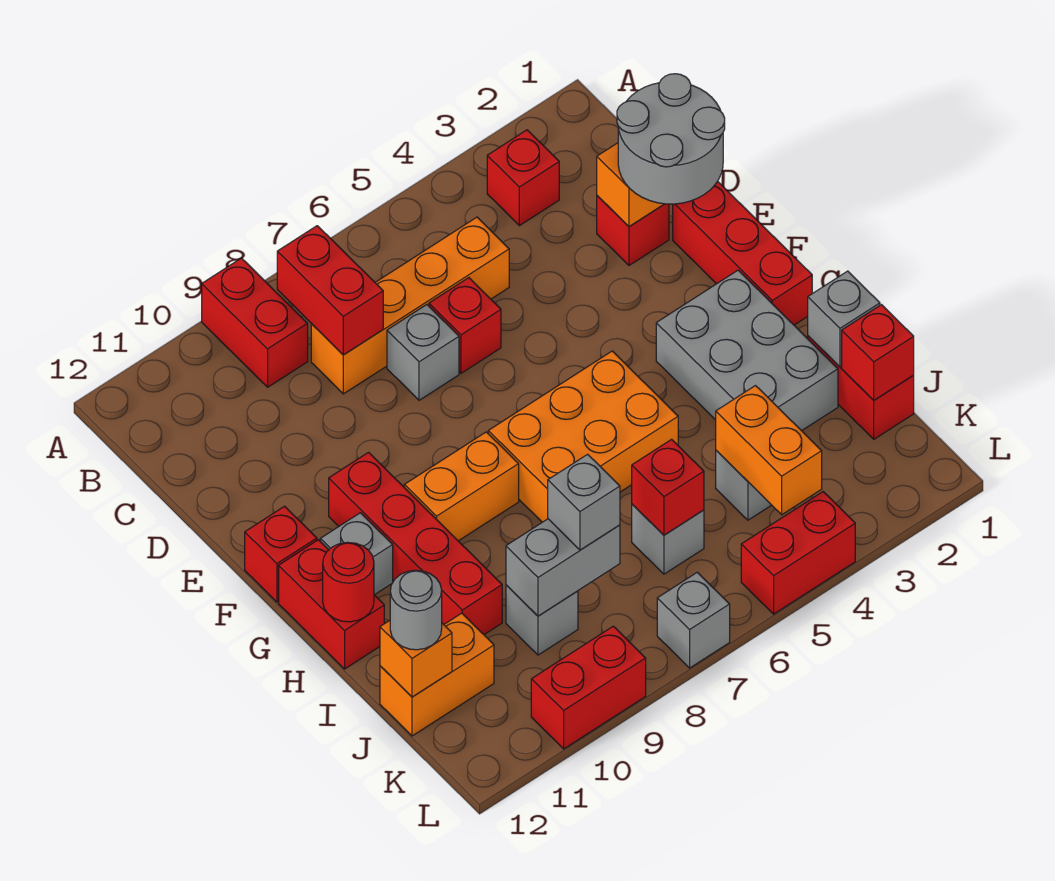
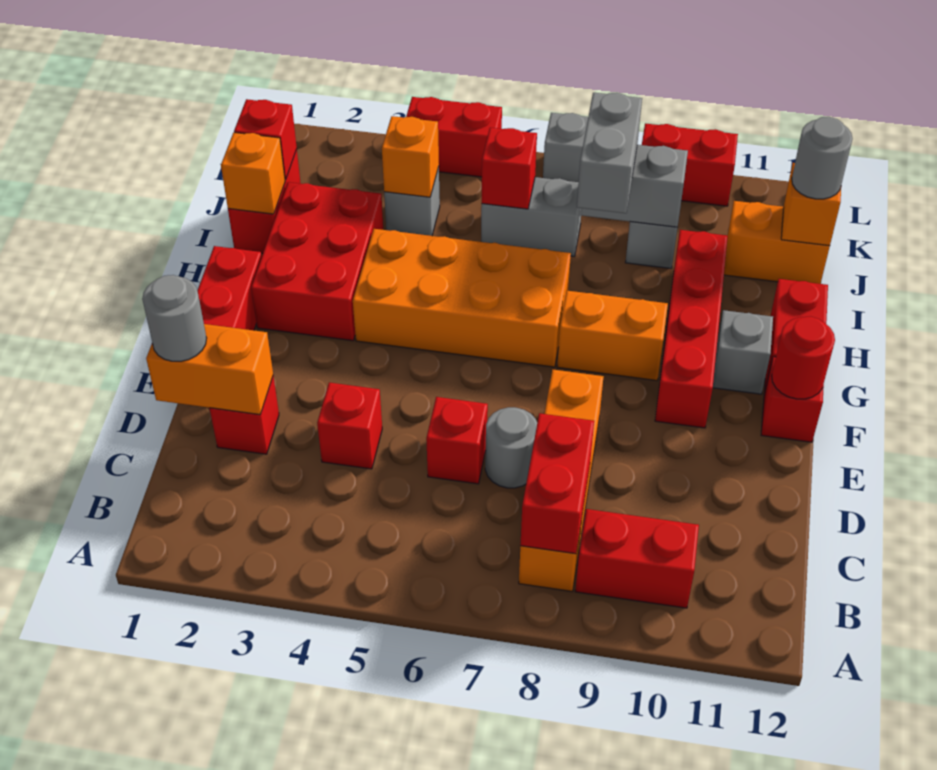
red 1x2 brick [202,258,308,387] -> red 1x2 brick turned to [575,509,699,608]
red 1x1 brick [487,130,559,226] -> red 1x1 brick moved to [317,382,382,469]
orange 1x4 brick [311,217,509,394] -> orange 1x4 brick turned to [519,370,604,591]
grey 2x2 round brick [617,74,725,204] -> grey 1x1 round brick [142,275,207,361]
grey 1x1 brick [387,305,459,400] -> grey 1x1 round brick [485,407,537,488]
grey 2x3 brick [656,270,838,431] -> red 2x3 brick [251,182,383,341]
orange 2x3 brick [488,351,678,522] -> orange 2x4 brick [353,229,571,367]
red 1x1 round brick [323,542,374,622] -> red 1x1 round brick moved to [772,317,835,399]
grey 1x1 brick [808,271,880,367] -> orange 1x1 brick [221,132,285,214]
orange 1x2 brick [716,386,822,515] -> orange 1x1 brick [382,116,439,197]
grey 1x1 brick [632,504,704,574] -> grey 1x2 brick [481,177,581,256]
grey 1x1 brick [548,454,620,550] -> grey 1x2 brick [577,93,642,213]

